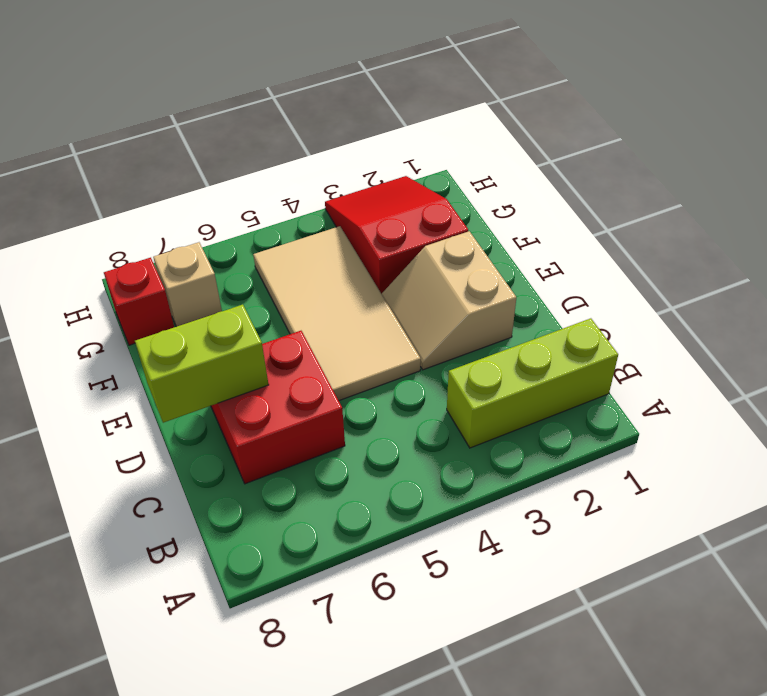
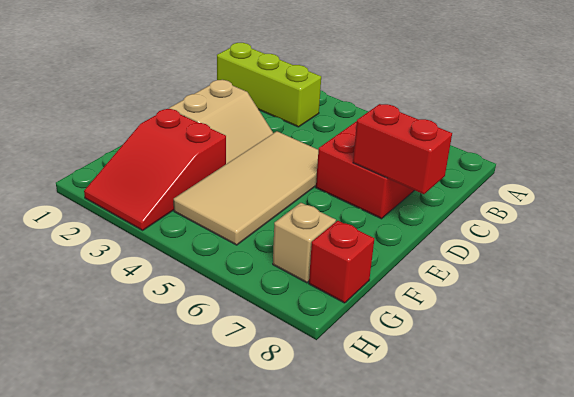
lime 1x2 brick [135,305,269,423] -> red 1x2 brick [353,104,452,194]

